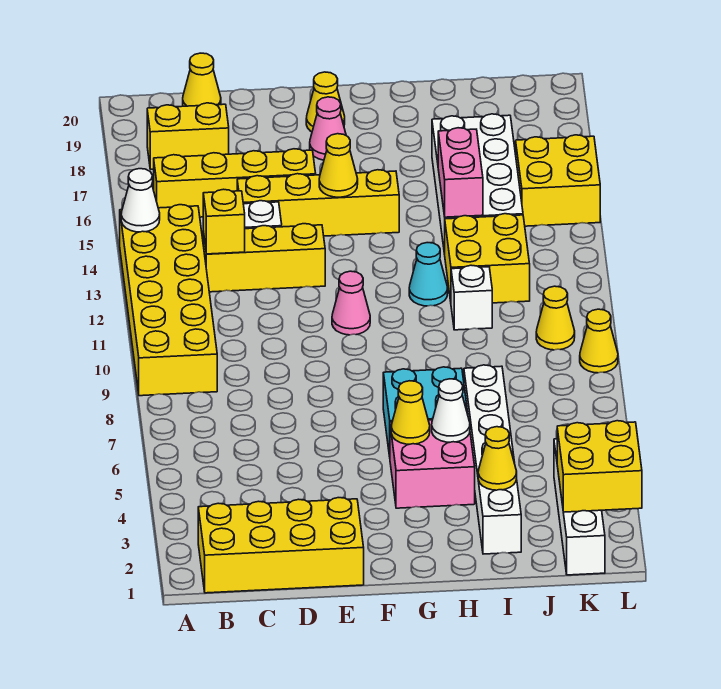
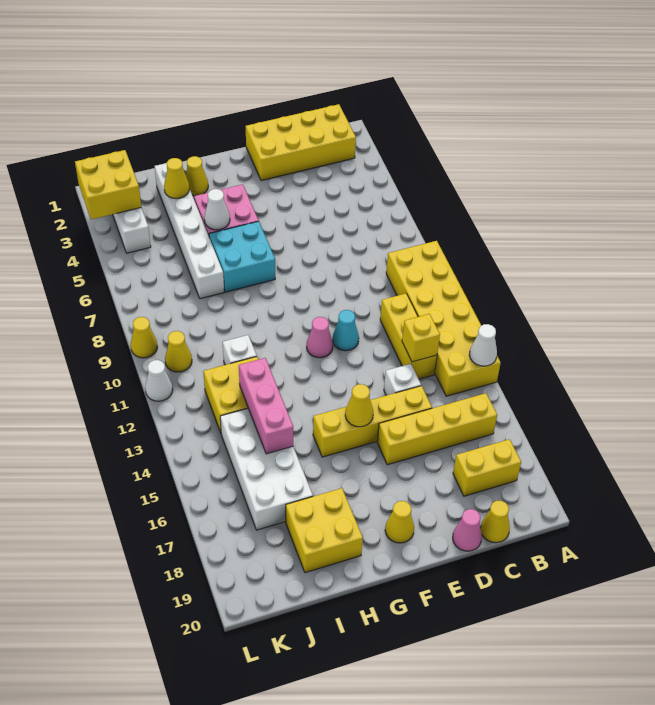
yellow 1x3 brick [203,224,325,292] -> yellow 1x3 brick turned to [380,293,437,379]
pink 1x1 cone [310,97,346,160] -> pink 1x1 cone moved to [453,509,482,551]
yellow 1x1 cone [391,381,430,444] -> yellow 1x1 cone moved to [186,156,208,196]
cyan 1x1 cone [409,243,448,306] -> cyan 1x1 cone moved to [333,310,359,351]
pink 1x2 brick [438,128,483,217] -> pink 1x3 brick [239,358,293,454]
yellow 2x2 brick [516,135,600,226] -> yellow 2x2 brick moved to [286,488,363,573]
none -> white 1x1 cone [145,360,173,401]

